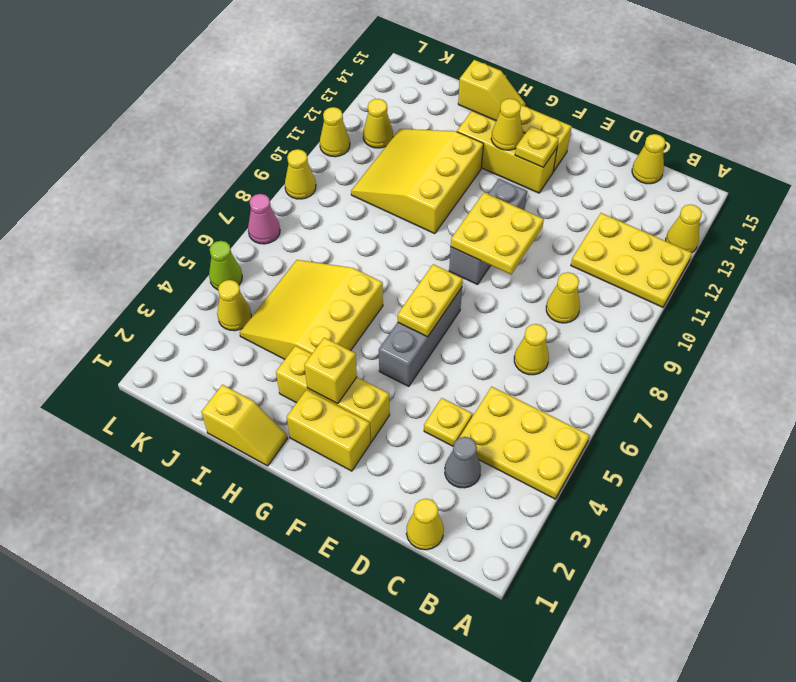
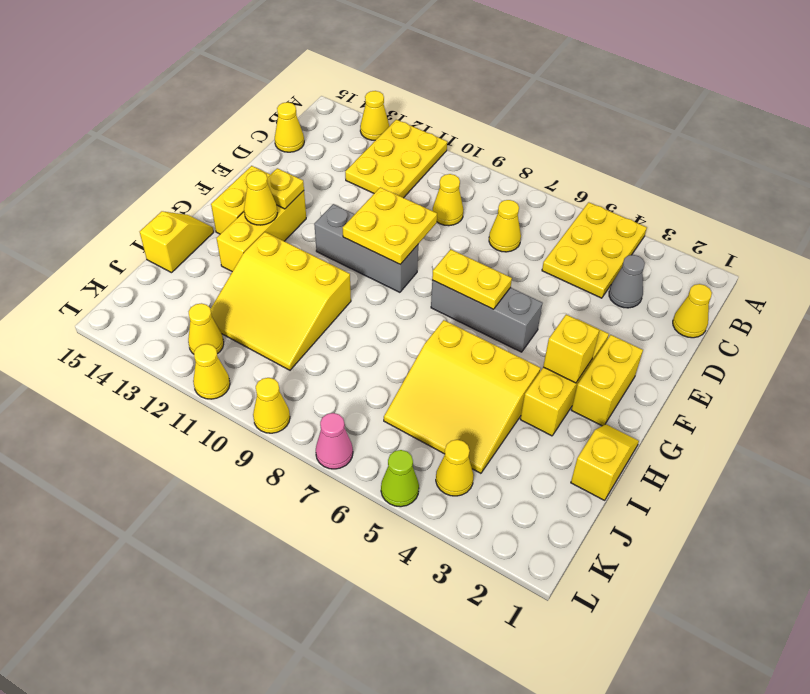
yellow 1x1 plate [424,398,472,446] -> none

